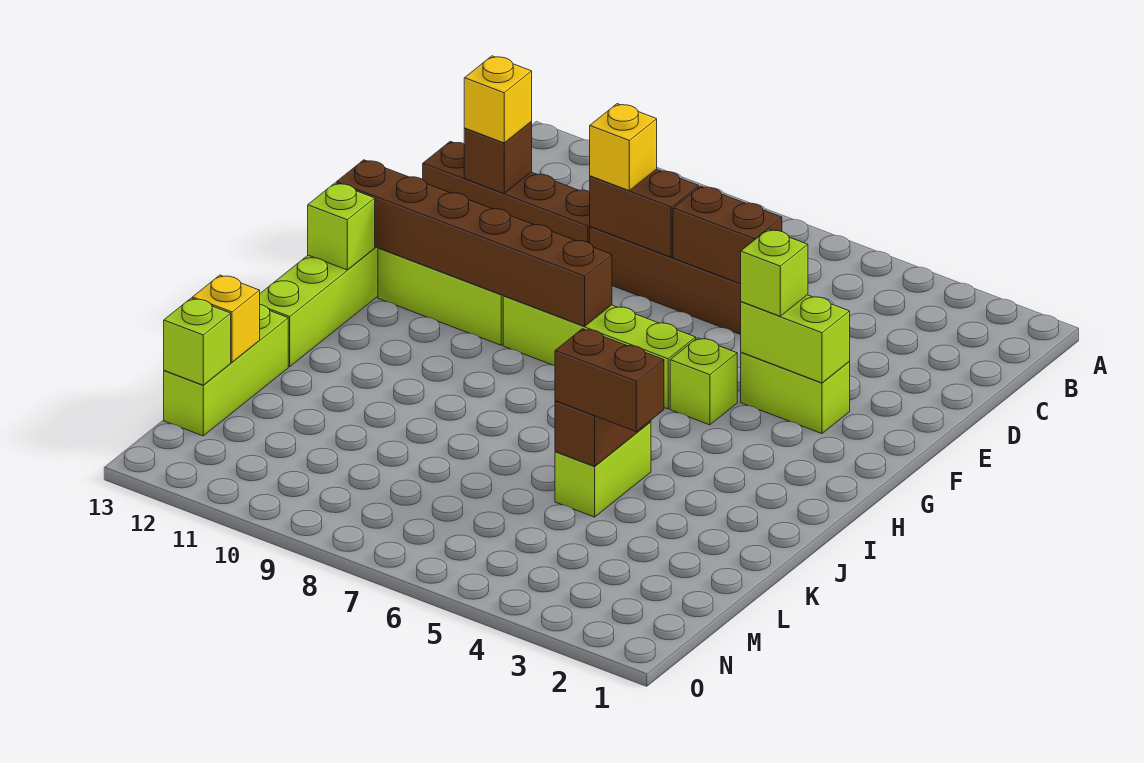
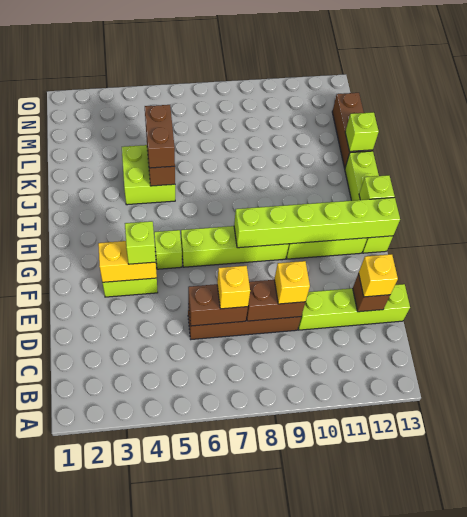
brown 1x4 brick [423,141,590,243] -> lime 1x4 brick [298,284,410,330]
lime 1x2 brick [741,295,850,383] -> yellow 1x2 brick [98,241,157,282]
brown 1x6 brick [336,160,612,326] -> lime 1x6 brick [234,198,400,248]
lime 1x2 brick [555,422,651,517] -> lime 2x2 brick [122,145,175,205]
brown 1x2 brick [555,329,664,431] -> brown 1x2 brick turned to [145,105,175,168]
lime 1x3 brick [164,305,288,436] -> brown 1x3 brick [332,93,373,168]
yellow 1x1 brick [192,275,260,362] -> yellow 1x1 brick moved to [217,266,250,309]
lime 1x1 brick [164,298,231,385] -> lime 1x1 brick moved to [345,112,379,151]

